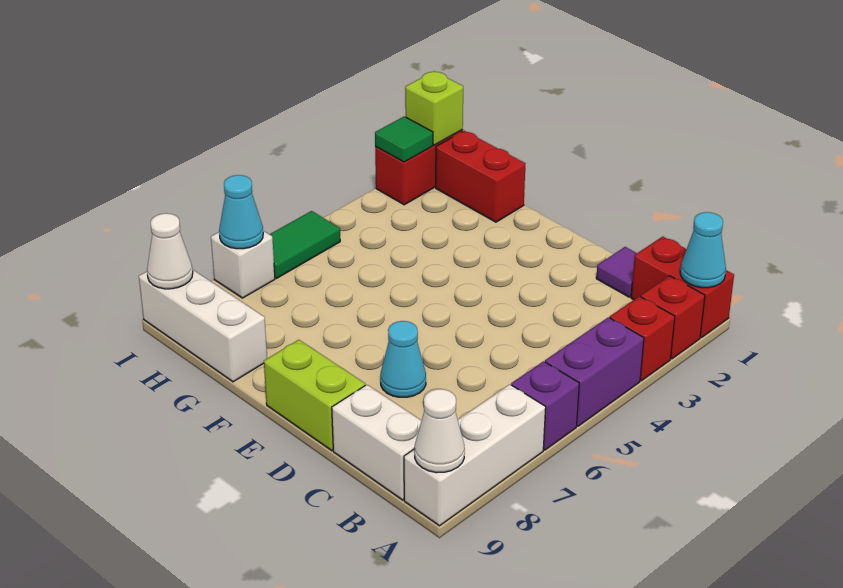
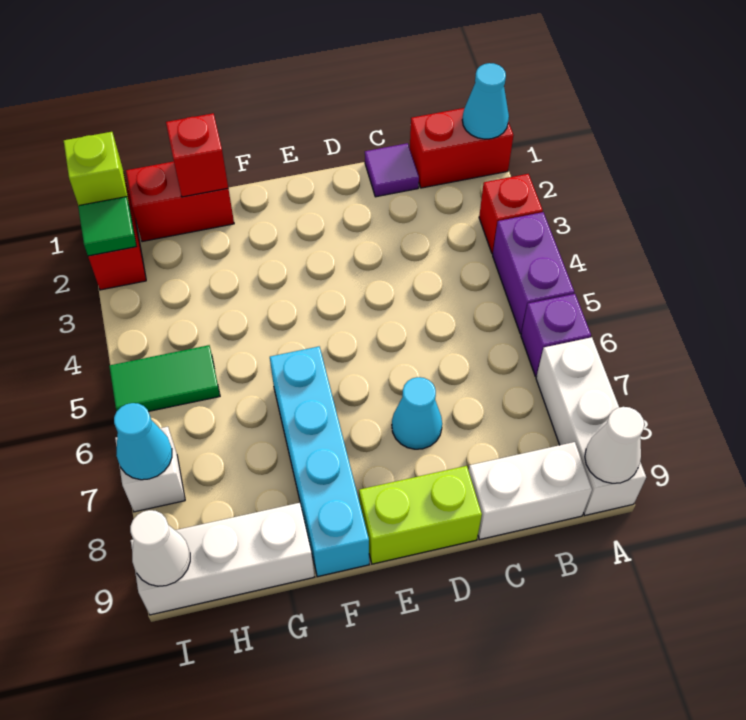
red 1x1 brick [641,276,705,359] -> red 1x1 brick moved to [166,113,228,197]
none -> cyan 1x4 brick [270,347,369,577]
green 1x2 tile [270,211,340,278] -> green 1x2 tile turned to [109,345,220,412]

